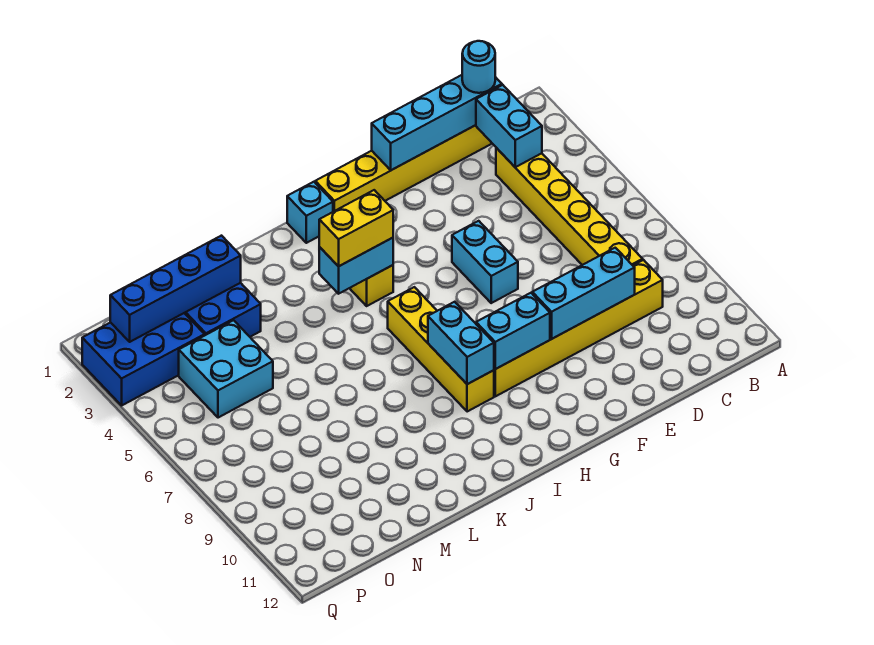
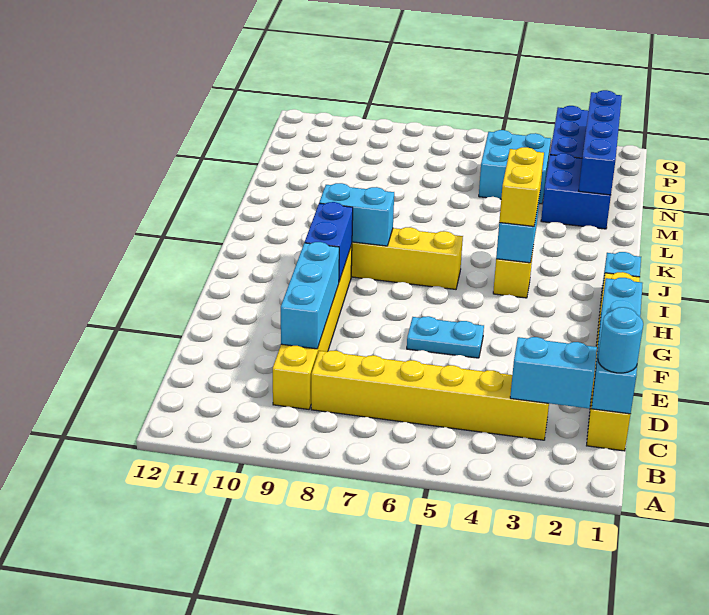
cyan 1x2 brick [452,221,518,303] -> cyan 1x2 plate [407,316,484,358]
cyan 1x2 brick [476,293,550,369] -> blue 1x2 brick [305,202,353,281]

